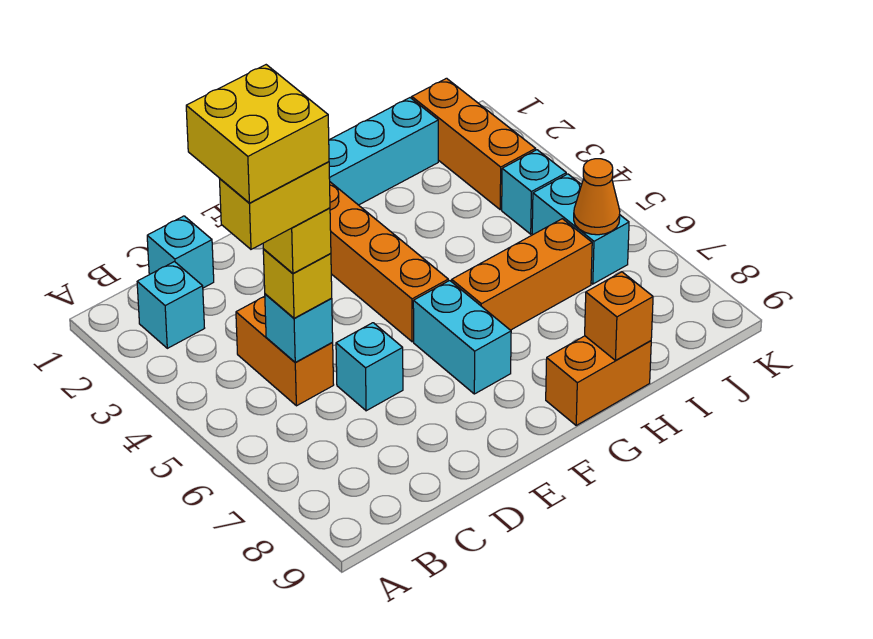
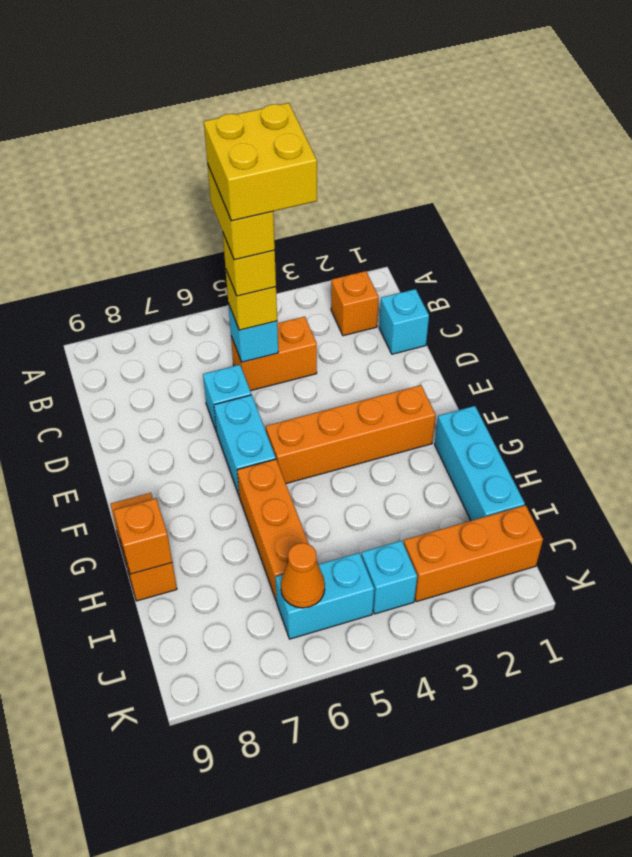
cyan 1x1 brick [137,262,204,348] -> orange 1x1 brick [331,271,379,336]
cyan 1x2 brick [413,281,511,394] -> cyan 1x2 brick turned to [214,395,276,495]

